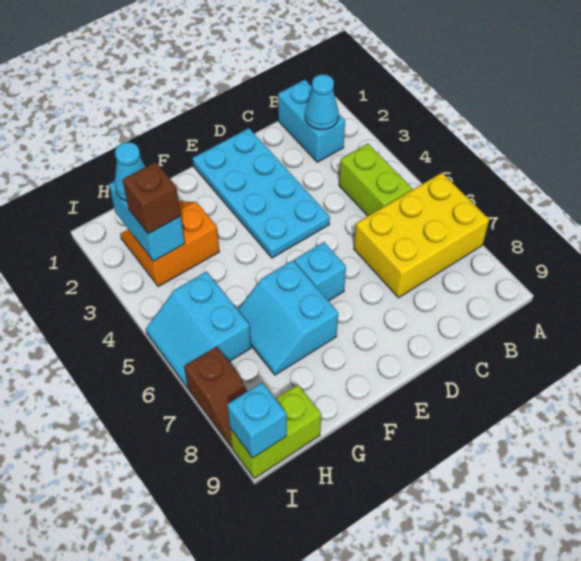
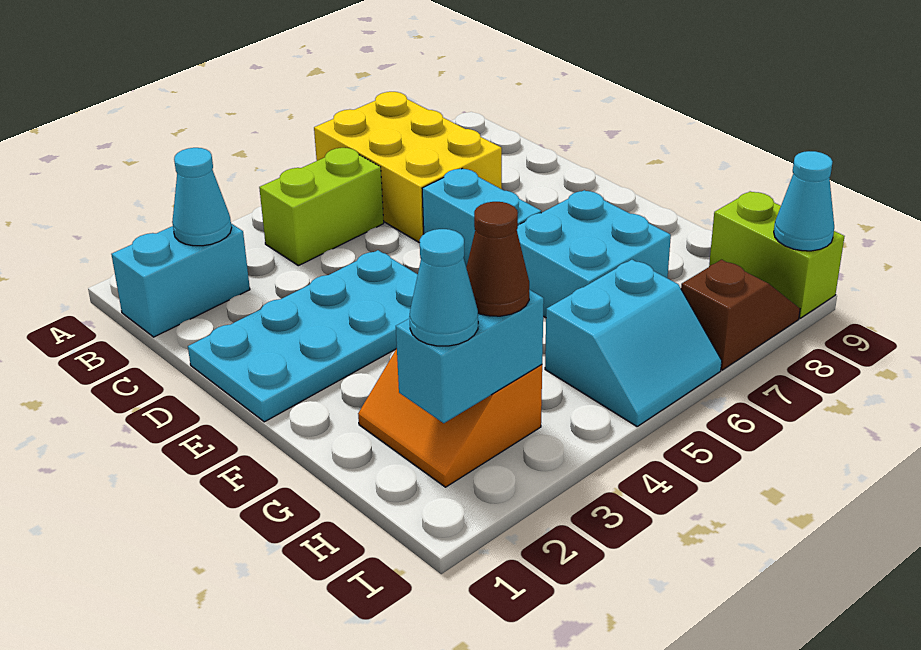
cyan 1x1 brick [294,242,346,301] -> cyan 1x2 brick [422,169,541,267]
cyan 2x2 slope [238,260,338,375] -> cyan 2x2 brick [517,190,671,318]
brown 1x1 brick [122,162,181,234] -> brown 1x1 cone [466,202,529,316]
cyan 1x1 brick [227,383,287,458] -> cyan 1x1 cone [774,151,834,251]

